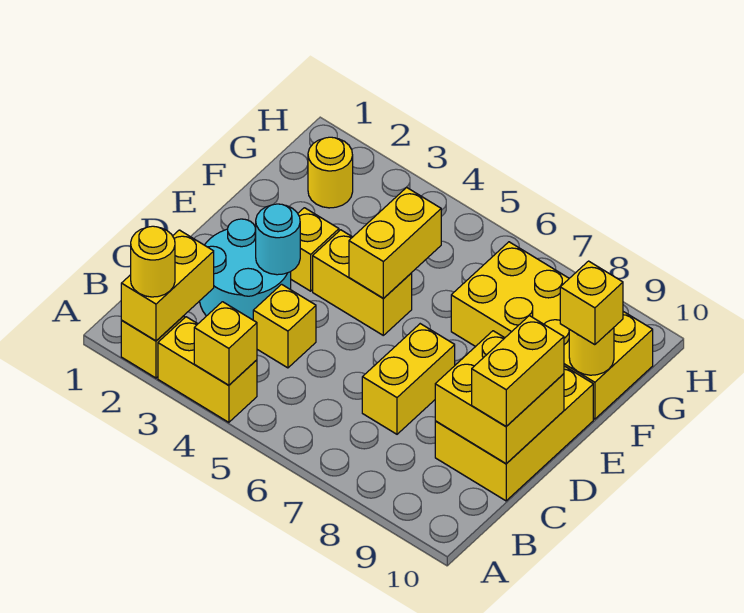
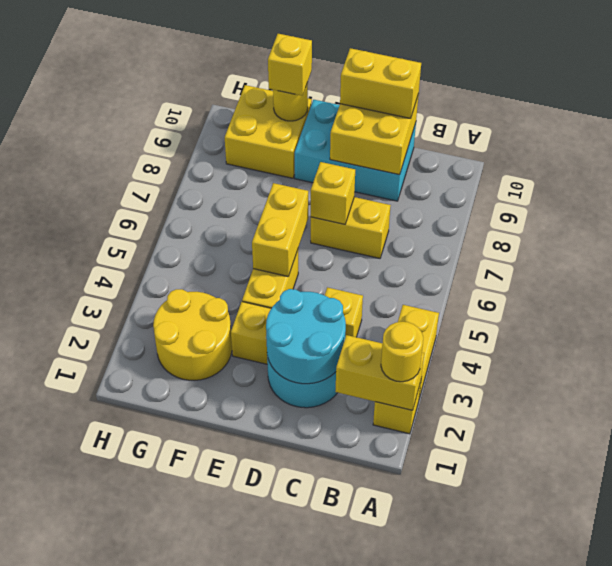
yellow 1x1 brick [194,302,257,385] -> yellow 1x1 brick moved to [311,162,355,224]
yellow 2x3 brick [435,366,593,501] -> cyan 2x3 brick [295,100,416,201]
cyan 1x1 round brick [255,204,300,275] -> cyan 2x2 round brick [266,289,346,384]
yellow 1x2 brick [349,187,441,299] -> yellow 1x2 brick turned to [252,183,308,276]
yellow 2x4 brick [451,242,653,419] -> yellow 2x2 brick [225,85,312,178]
yellow 1x1 round brick [308,137,353,208] -> yellow 2x2 round brick [153,289,232,380]

